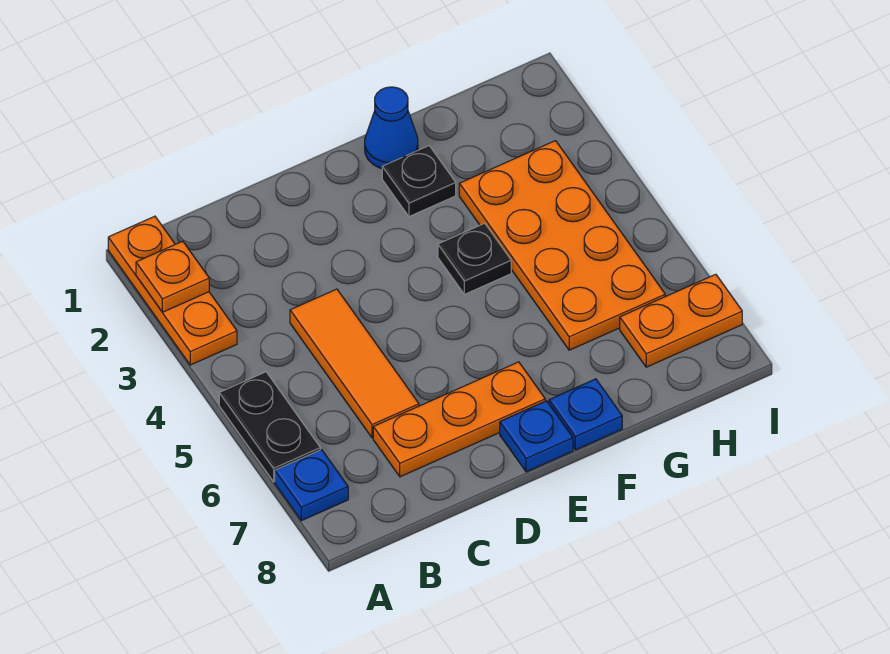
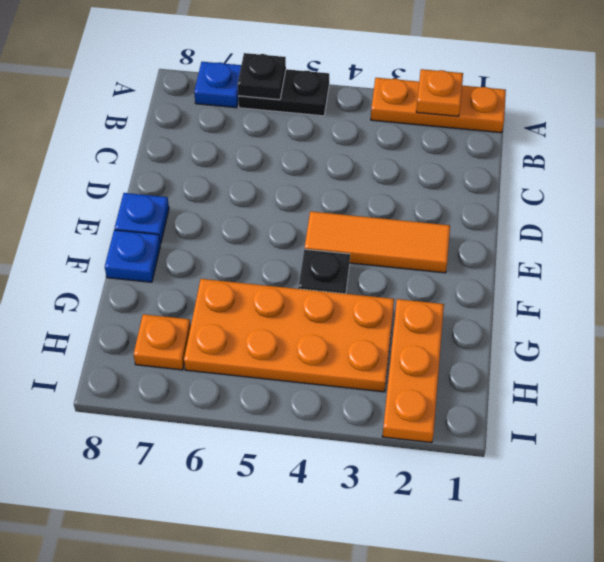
orange 1x3 tile [290,289,419,438] -> orange 1x3 tile moved to [305,211,450,273]
orange 1x3 plate [373,362,545,477] -> orange 1x3 plate moved to [382,299,444,443]
blue 1x1 cone [365,87,418,169] -> none
black 1x1 plate [382,146,456,216] -> black 1x1 plate moved to [238,53,286,100]
orange 1x2 plate [620,274,742,367] -> orange 1x1 plate [134,314,191,370]

